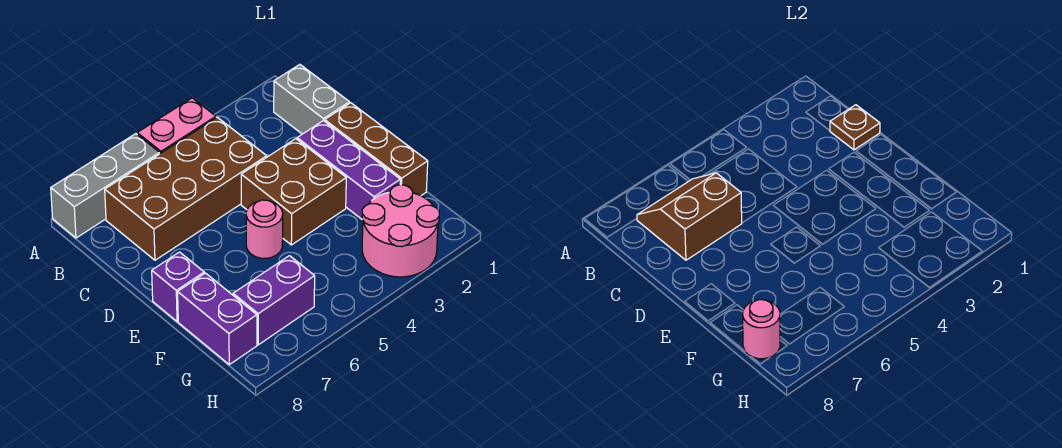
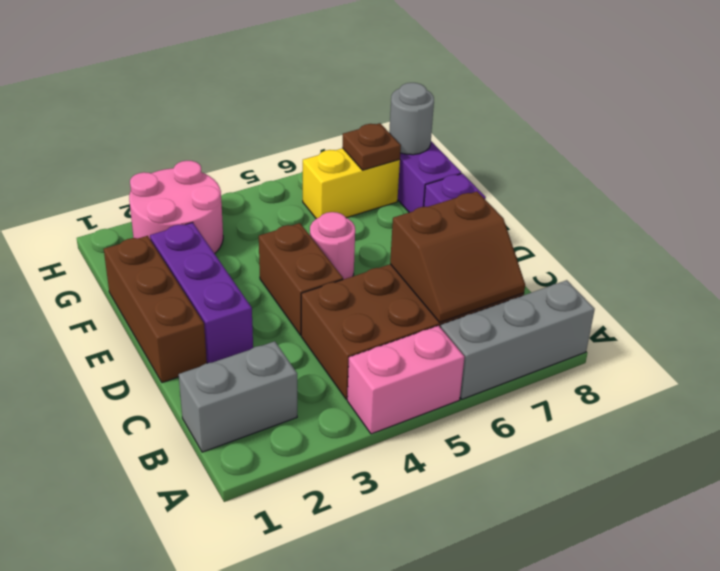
grey 1x2 brick [274,64,349,134] -> grey 1x2 brick turned to [179,341,297,452]
brown 1x1 plate [830,105,880,150] -> brown 1x1 plate moved to [342,123,401,170]
brown 2x2 brick [241,139,346,245] -> brown 1x2 brick [259,223,343,335]
purple 1x2 brick [233,256,315,345] -> yellow 1x2 brick [303,148,400,219]
pink 1x1 round brick [743,300,780,359] -> grey 1x1 round brick [389,83,434,155]

